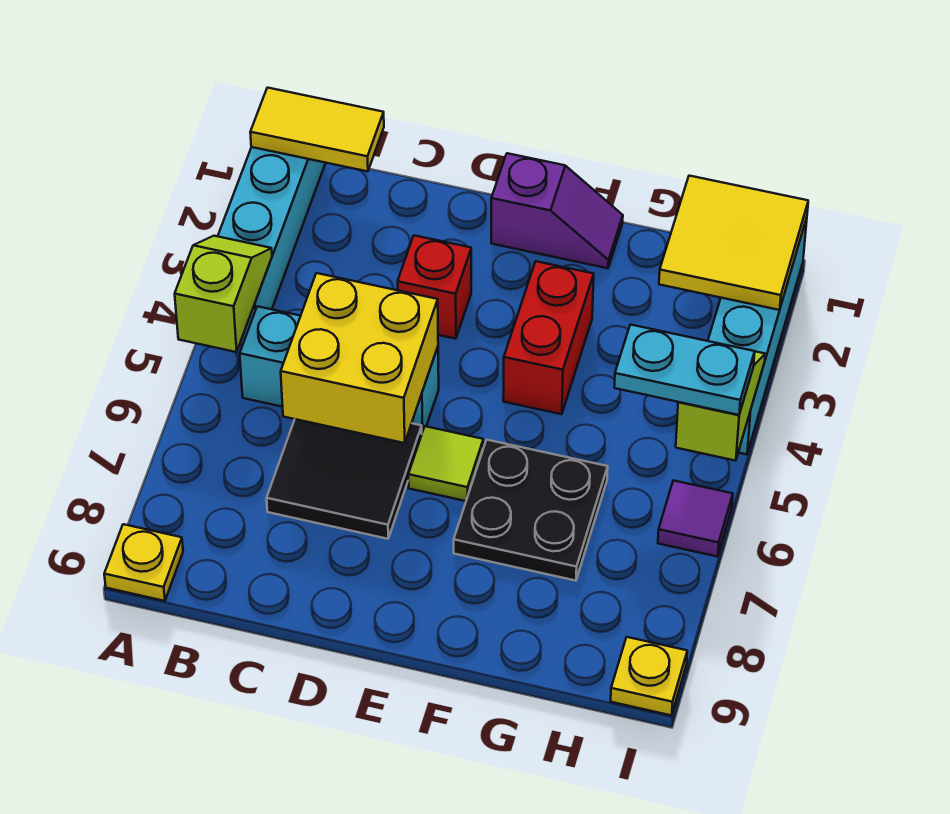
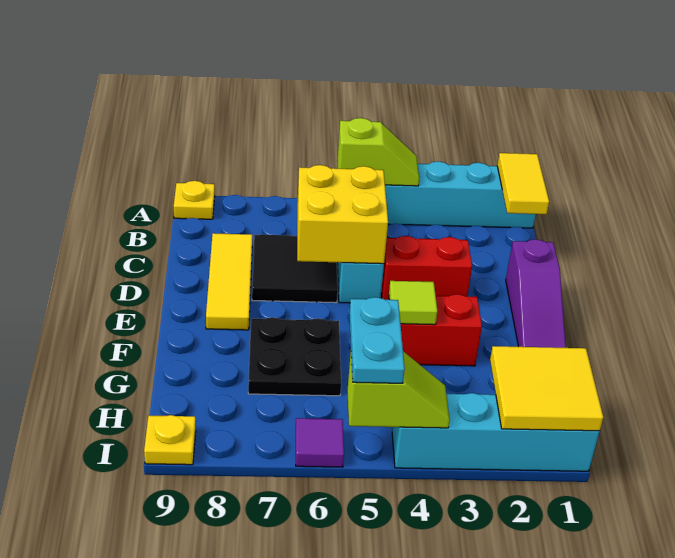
none -> yellow 1x3 tile [206,233,252,330]
red 1x1 brick [398,235,471,339] -> red 1x2 brick [381,236,472,300]
purple 1x2 slope [491,153,623,268] -> purple 1x3 slope [506,239,566,348]
lime 1x1 tile [408,426,483,501] -> lime 1x1 tile moved to [389,281,437,325]

